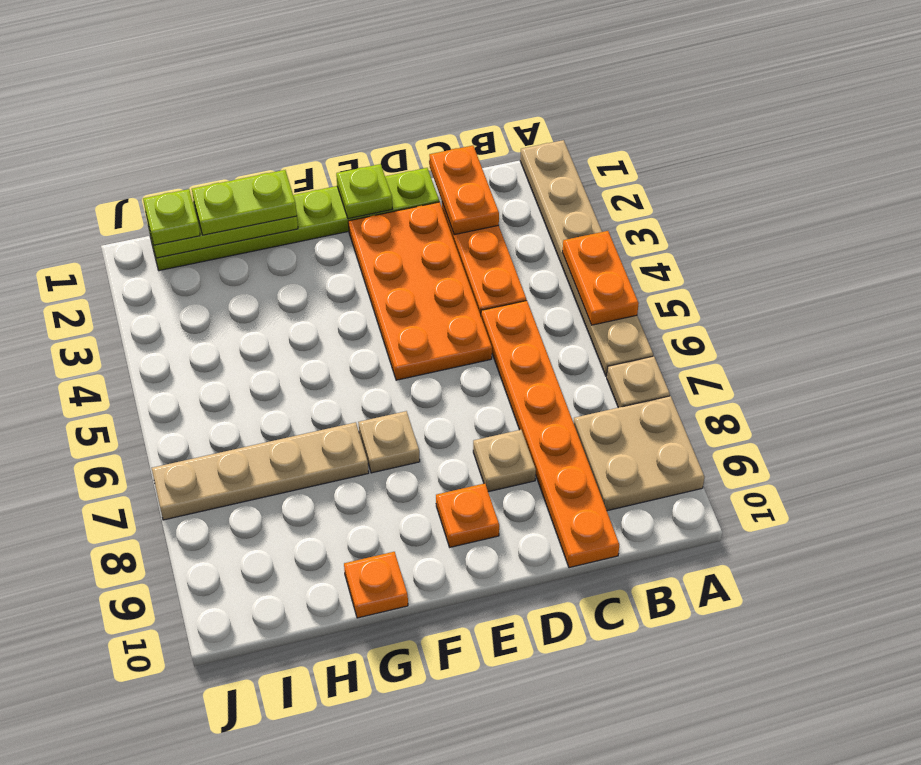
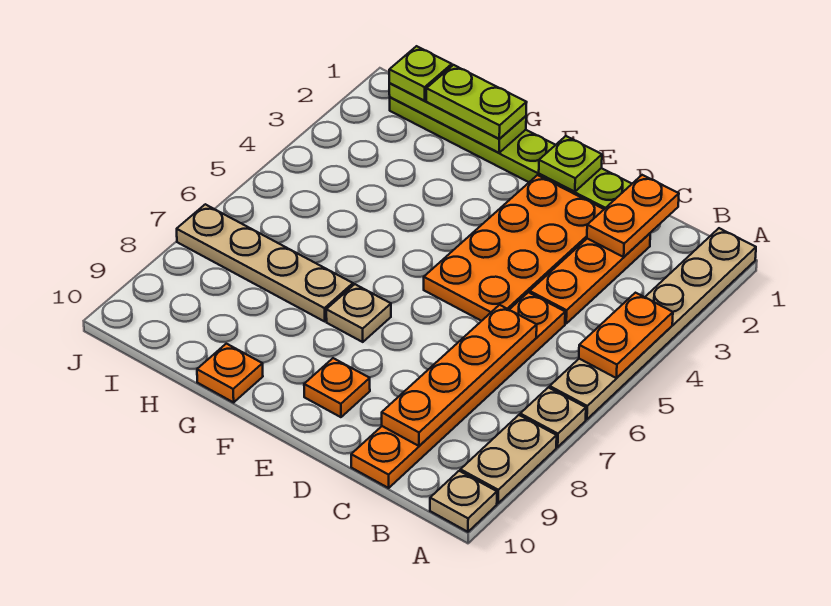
tan 2x2 plate [574,396,704,511] -> tan 1x2 plate [460,415,557,503]
none -> orange 1x4 plate [382,305,537,446]
tan 1x1 plate [473,430,536,492] -> tan 1x1 plate moved to [430,471,497,532]

